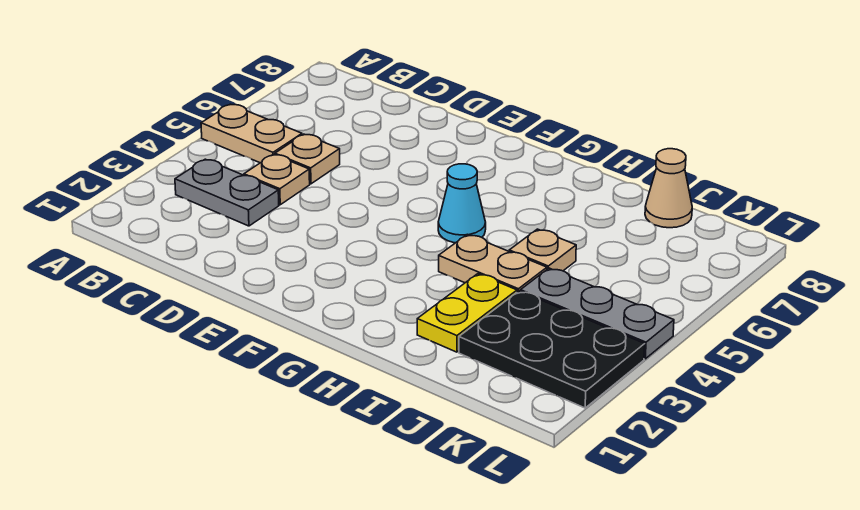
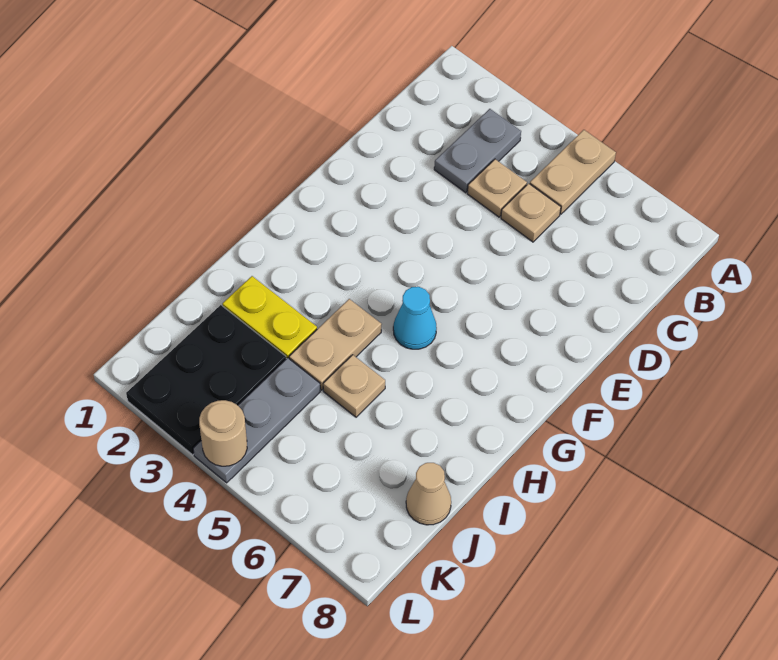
none -> tan 1x1 round brick [199,400,247,466]

